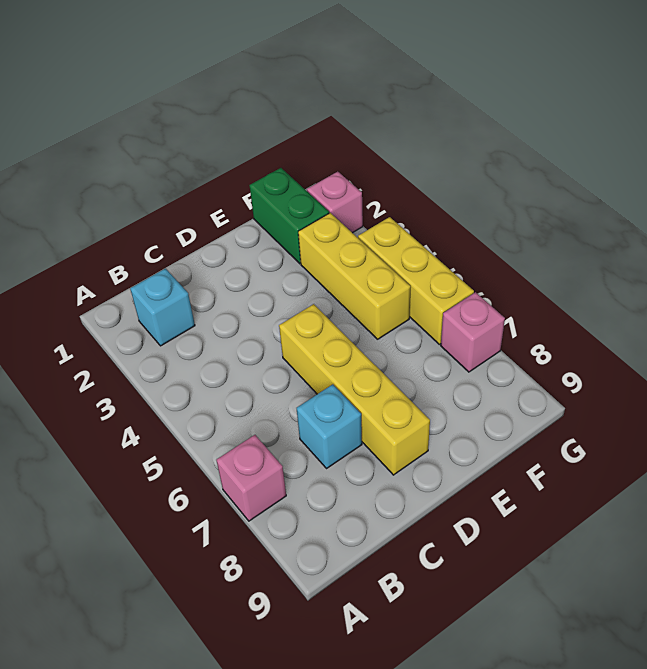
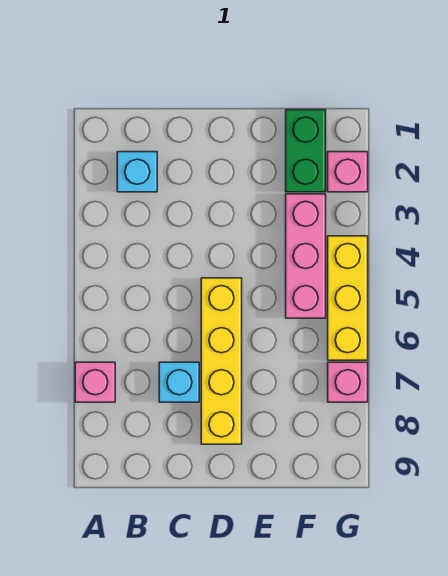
yellow 1x3 brick [298,213,411,339] -> pink 1x3 brick [286,194,326,318]

